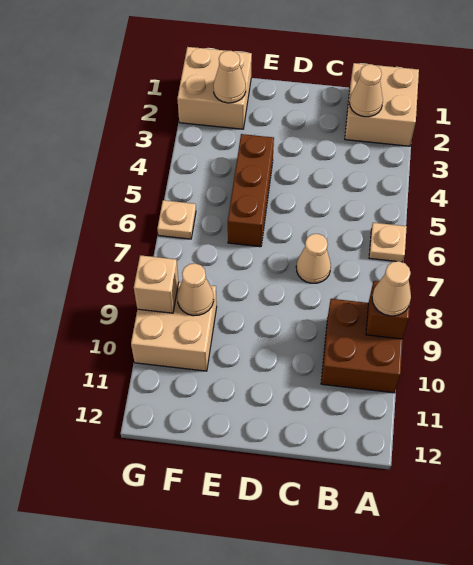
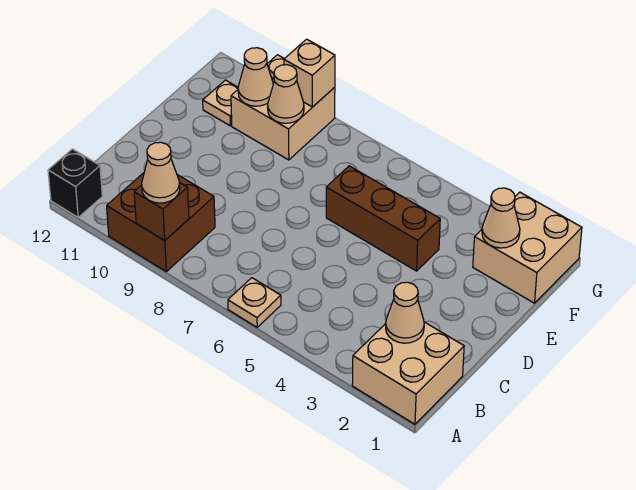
none -> black 1x1 brick [48,149,102,217]
tan 1x1 cone [296,234,331,283] -> tan 1x1 cone moved to [238,48,273,106]
tan 1x1 plate [157,200,196,239] -> tan 1x1 plate moved to [203,80,238,126]

